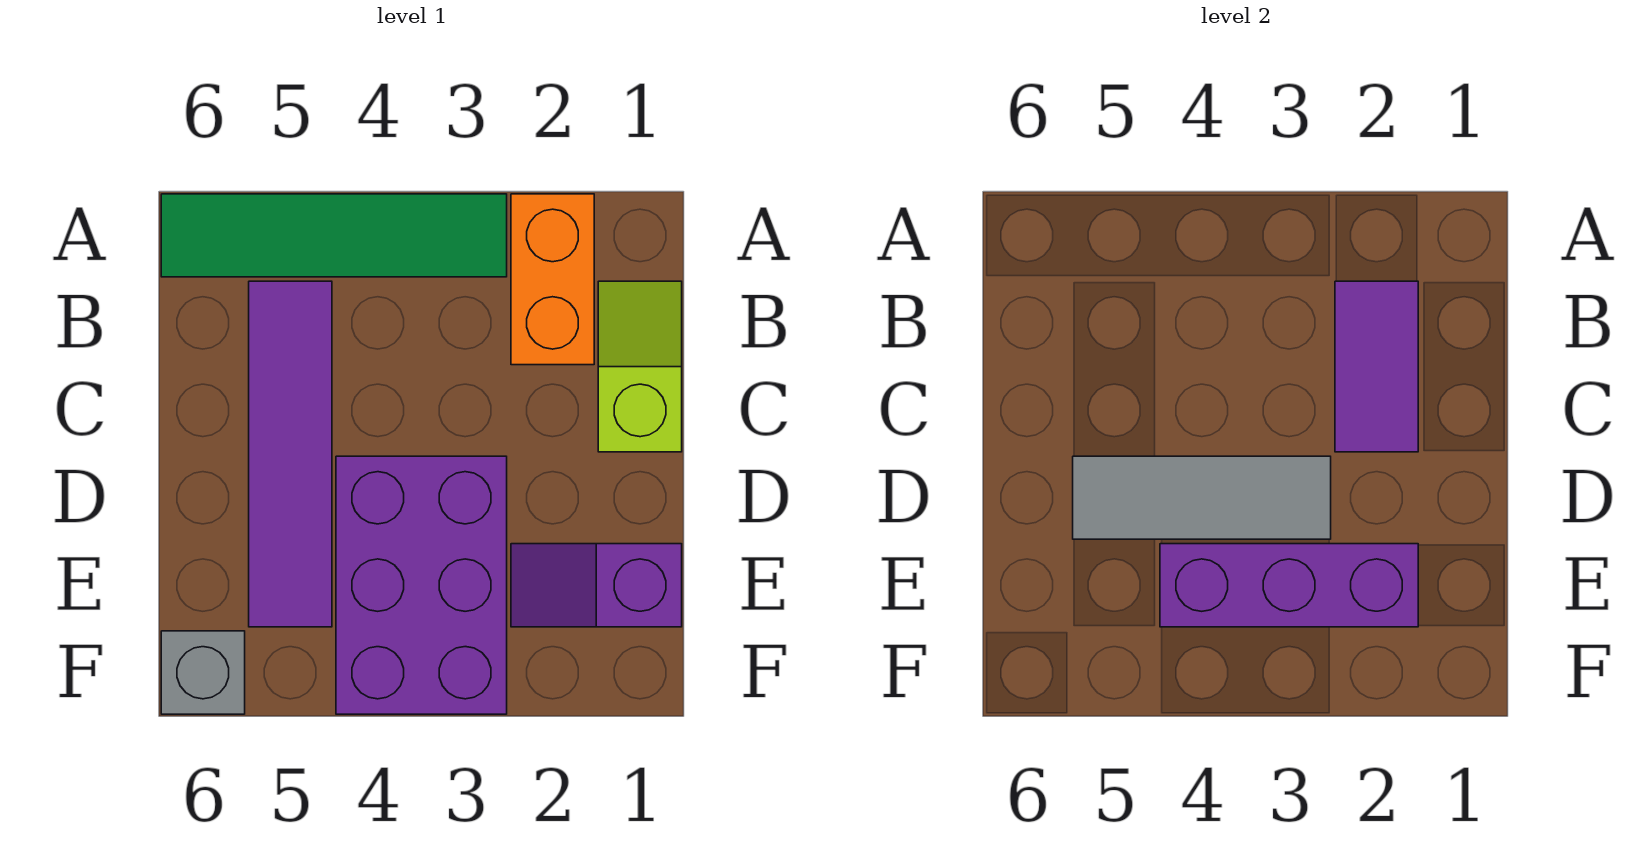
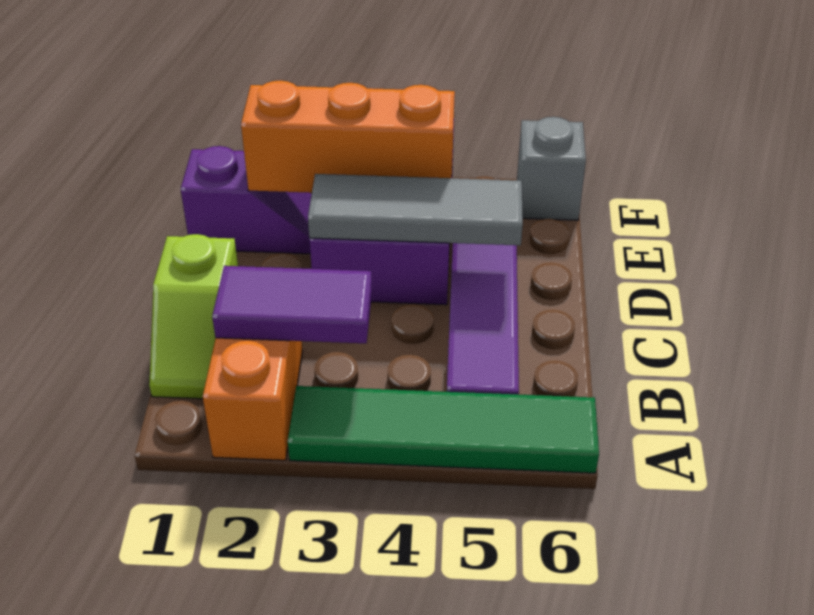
purple 1x2 tile [1335,281,1418,452] -> purple 1x2 tile turned to [212,266,372,343]
purple 1x3 brick [1160,544,1418,627] -> orange 1x3 brick [241,80,455,193]

